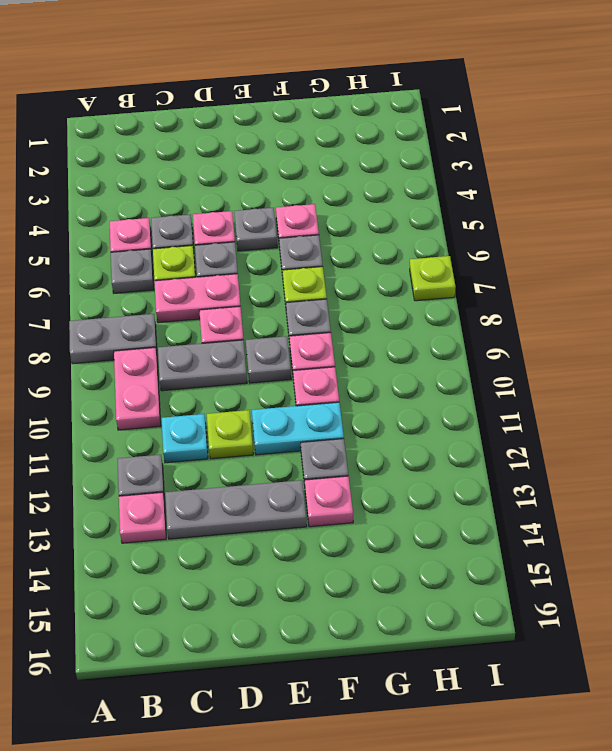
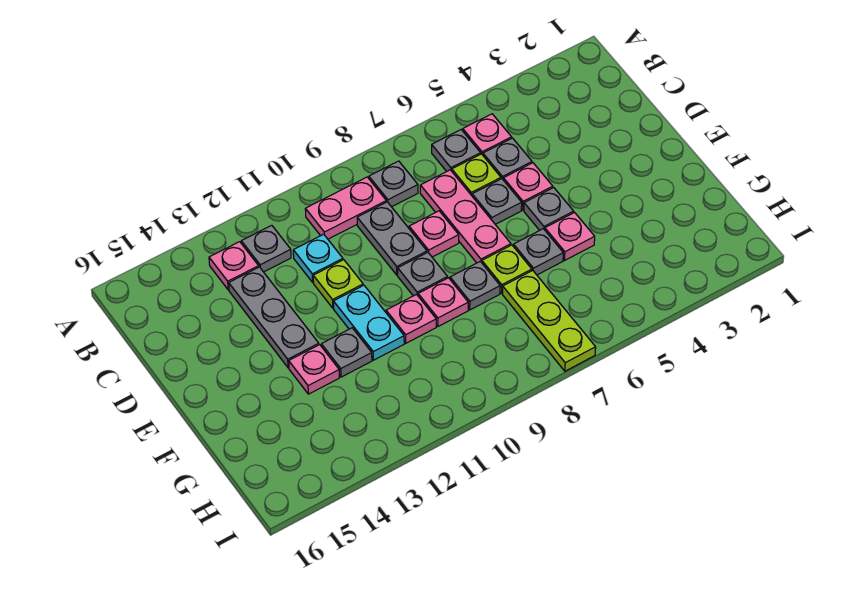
grey 1x2 plate [69,314,157,364] -> grey 1x1 plate [369,161,418,207]
pink 1x2 plate [154,274,240,323] -> pink 1x3 plate [420,170,511,263]
lime 1x1 plate [410,256,456,301] -> lime 1x3 plate [503,271,596,371]

